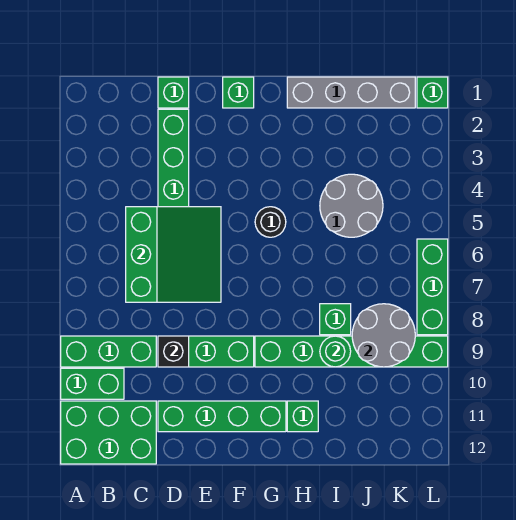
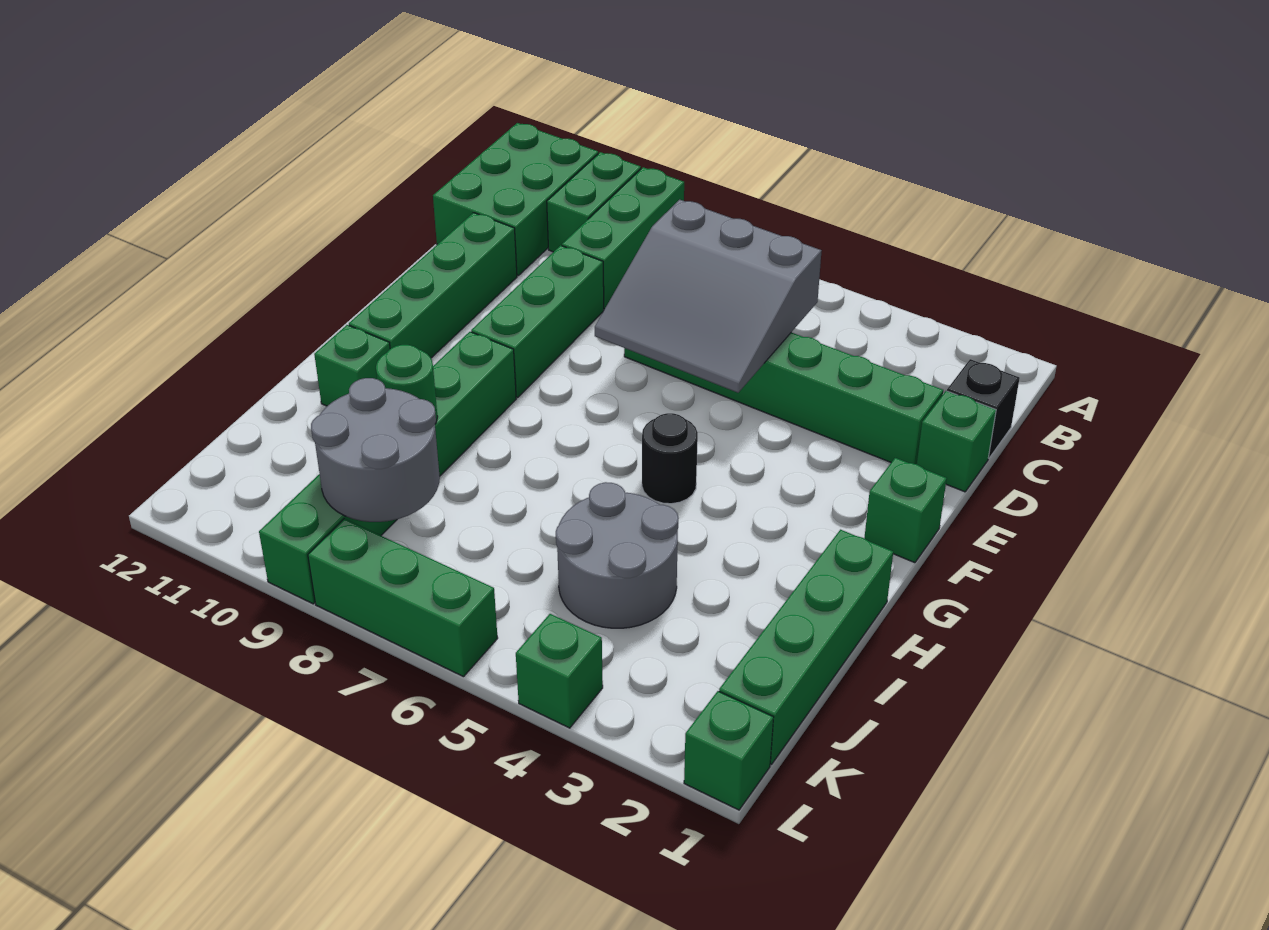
green 3x3 slope [126,207,221,302] -> grey 3x3 slope [595,200,822,393]
black 1x1 brick [158,336,189,367] -> black 1x1 brick moved to [947,359,1020,458]
grey 1x4 brick [287,77,415,108] -> green 1x4 brick [719,530,893,764]
green 1x1 brick [320,304,351,335] -> green 1x1 brick moved to [516,614,603,728]

